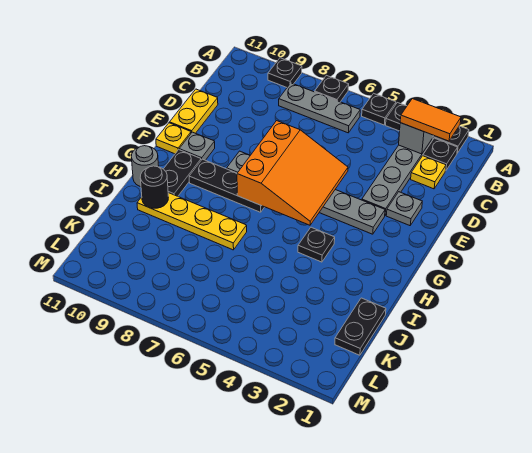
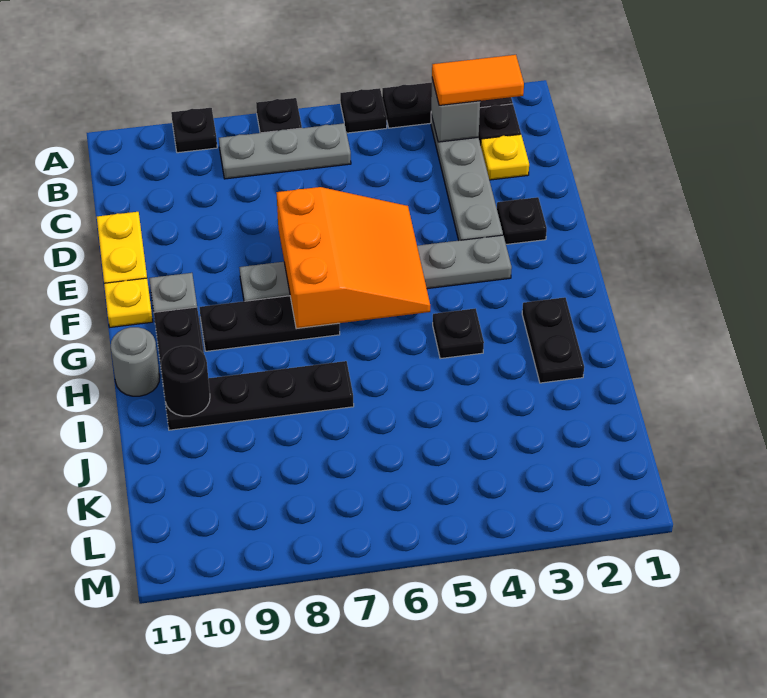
grey 1x1 plate [386,192,422,226] -> black 1x1 plate [497,197,547,244]
yellow 1x4 plate [137,193,247,250] -> black 1x4 plate [163,361,354,430]
black 1x2 plate [335,298,386,355] -> black 1x2 plate moved to [522,297,584,383]

